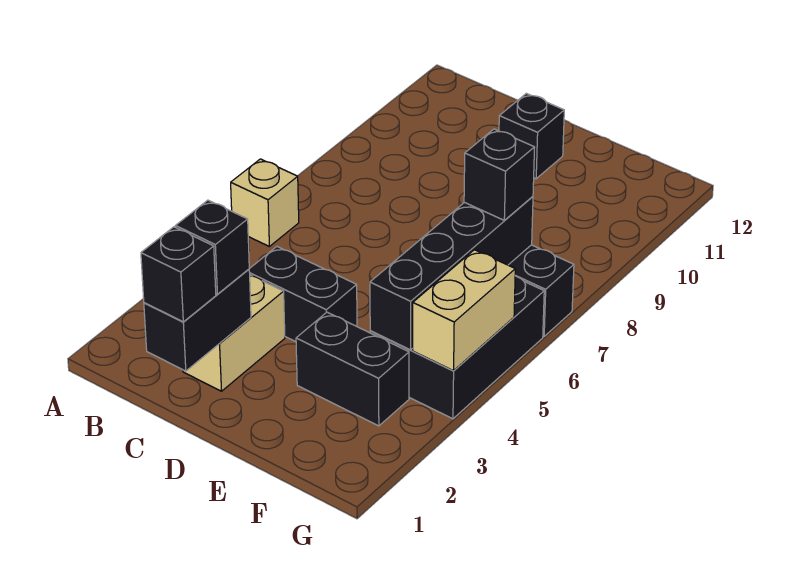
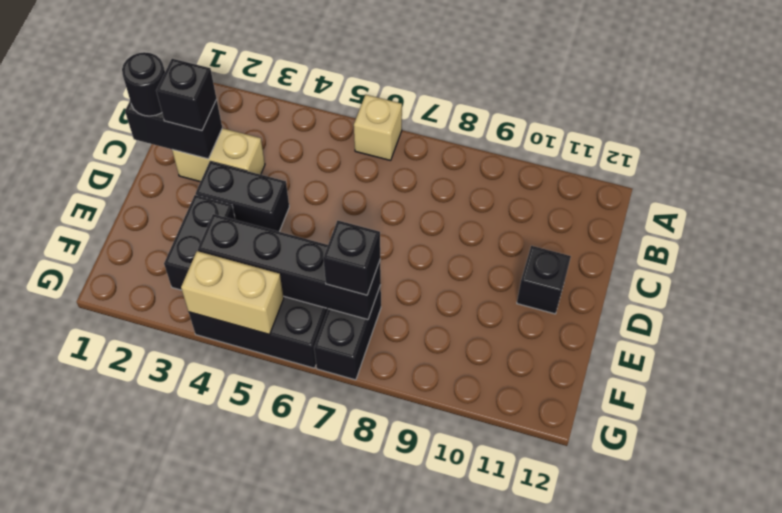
black 1x1 brick [141,227,216,322] -> black 1x1 round brick [122,52,165,116]
black 1x2 brick [249,247,357,342] -> black 1x2 brick turned to [196,161,289,232]

